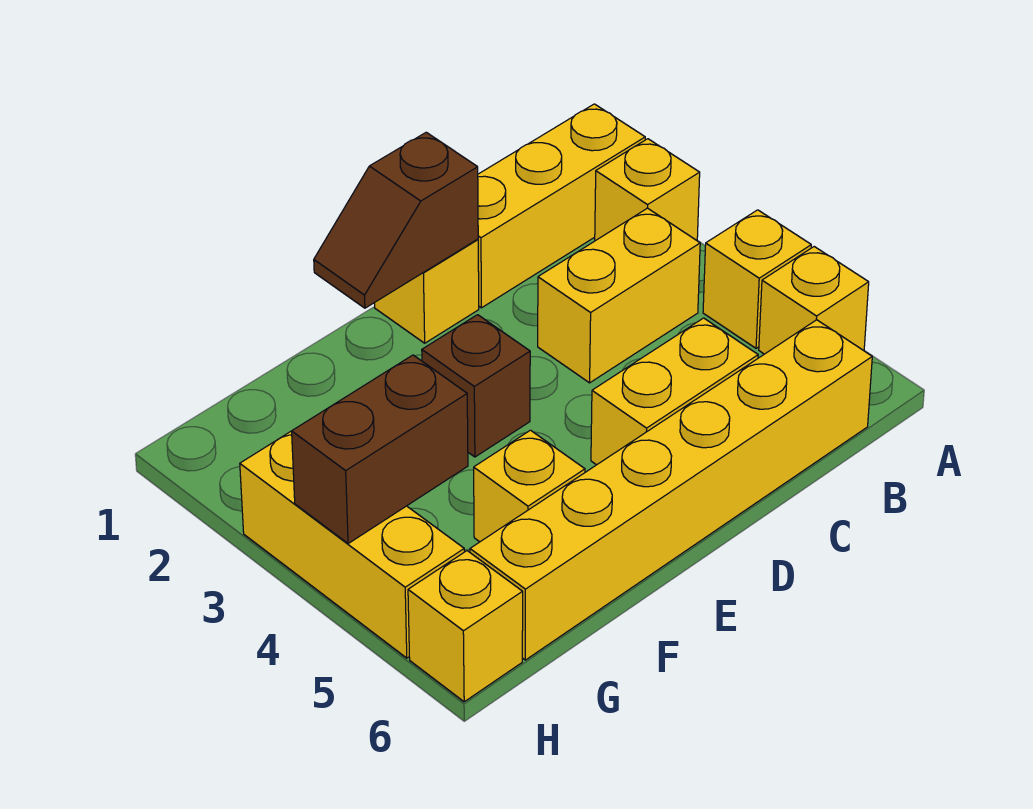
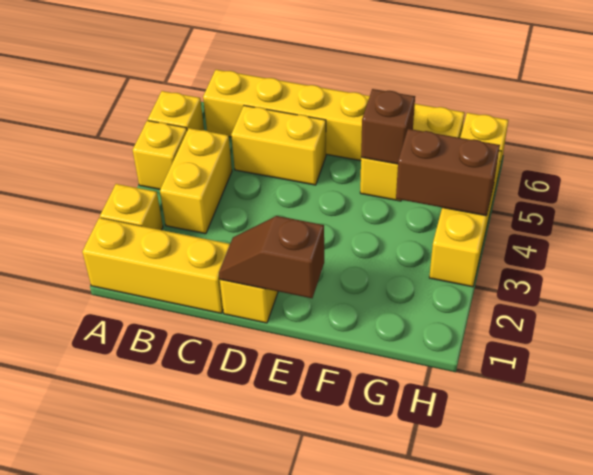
yellow 1x2 brick [538,208,700,383] -> yellow 1x2 brick turned to [160,128,232,234]
brown 1x2 slope [314,132,478,308] -> brown 1x2 slope turned to [219,216,324,298]
brown 1x1 brick [422,315,530,457] -> brown 1x1 brick moved to [361,89,415,164]

